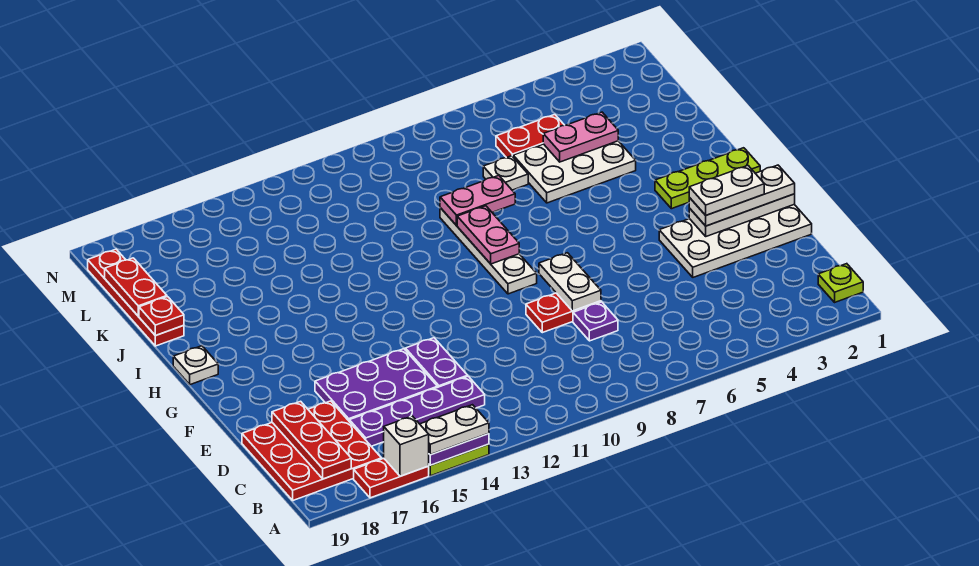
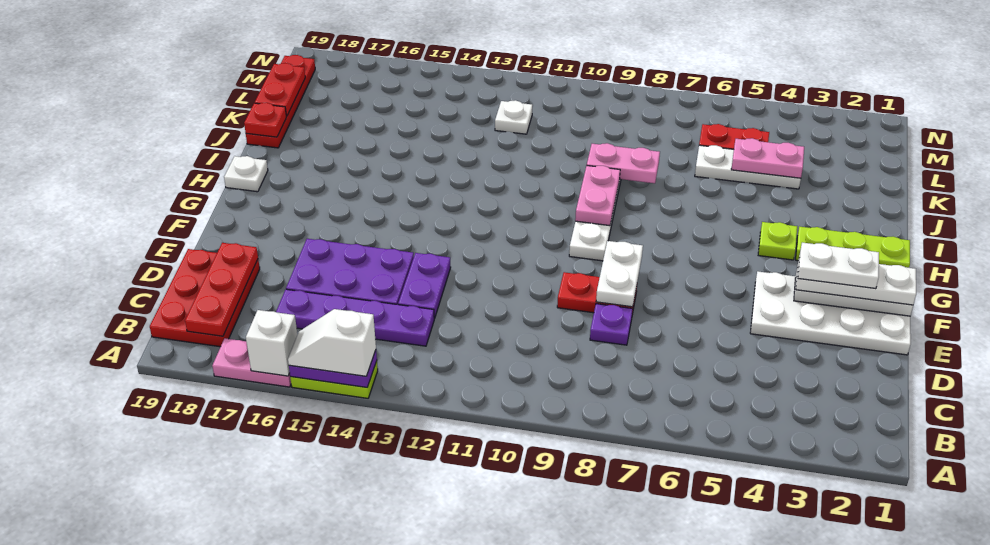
white 1x2 plate [420,405,489,455] -> white 1x2 slope [288,309,376,376]
red 1x2 plate [354,458,429,498] -> pink 1x2 plate [212,338,291,387]
lime 1x1 plate [818,264,863,302] -> lime 1x1 plate moved to [758,222,797,260]
red 3x3 plate [242,401,381,500] -> red 2x3 plate [150,249,260,347]
white 2x3 plate [513,141,636,203] -> white 1x3 plate [695,145,801,189]
white 1x1 plate [483,156,528,190] -> white 1x1 plate moved to [495,100,532,134]

